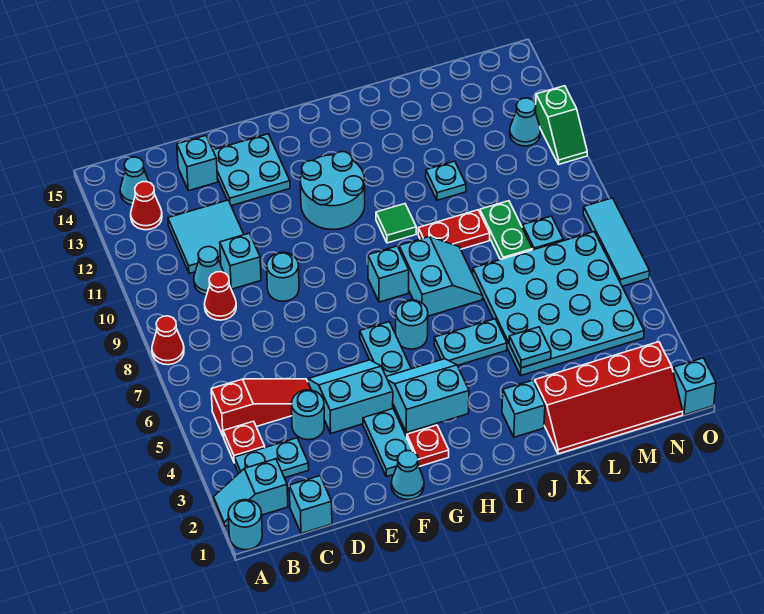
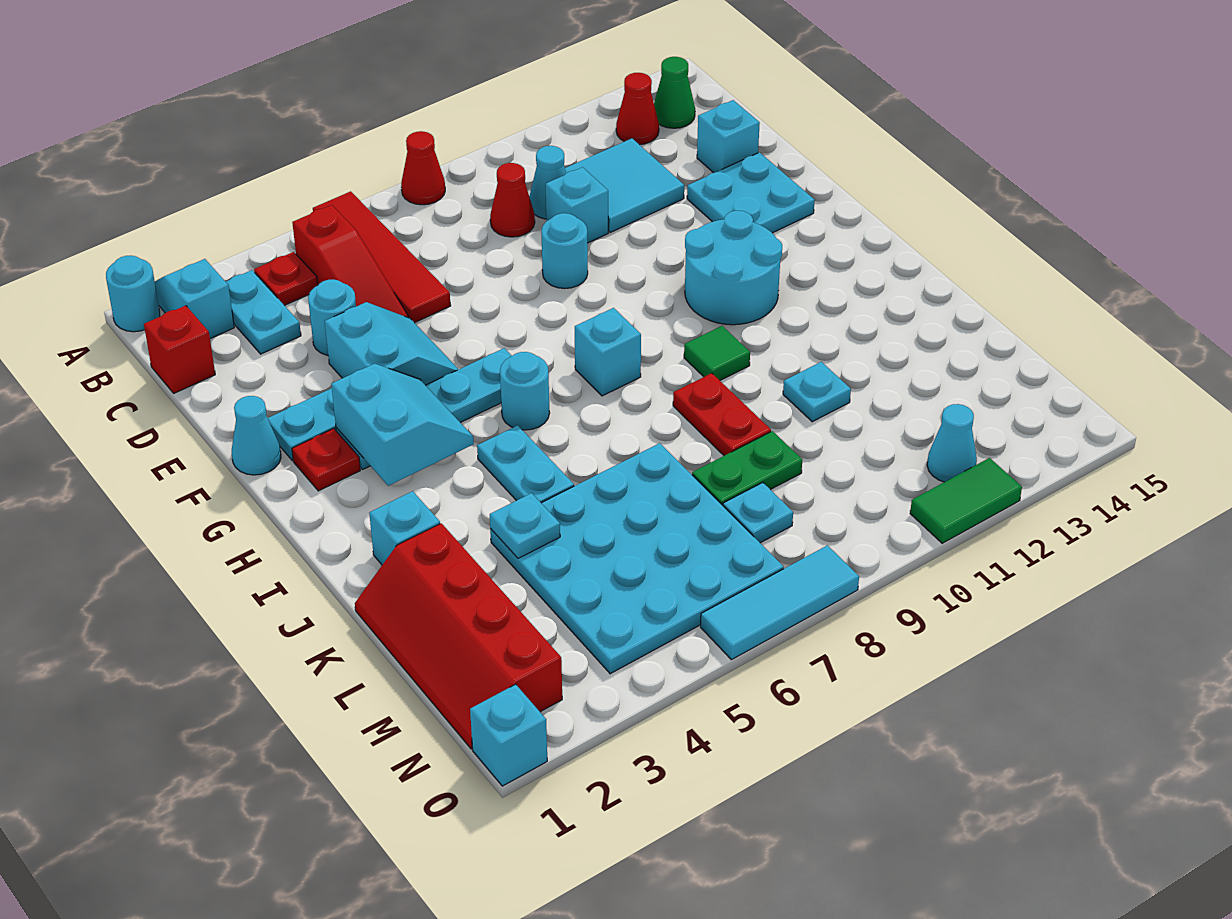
none -> red 1x4 tile [313,191,451,323]
cyan 1x1 cone [120,157,149,205] -> green 1x1 cone [654,57,695,128]
cyan 1x1 brick [289,476,332,533] -> red 1x1 brick [144,306,215,393]
cyan 2x2 slope [399,236,483,316] -> none
green 1x2 slope [536,86,587,164] -> green 1x2 tile [910,458,1022,543]

